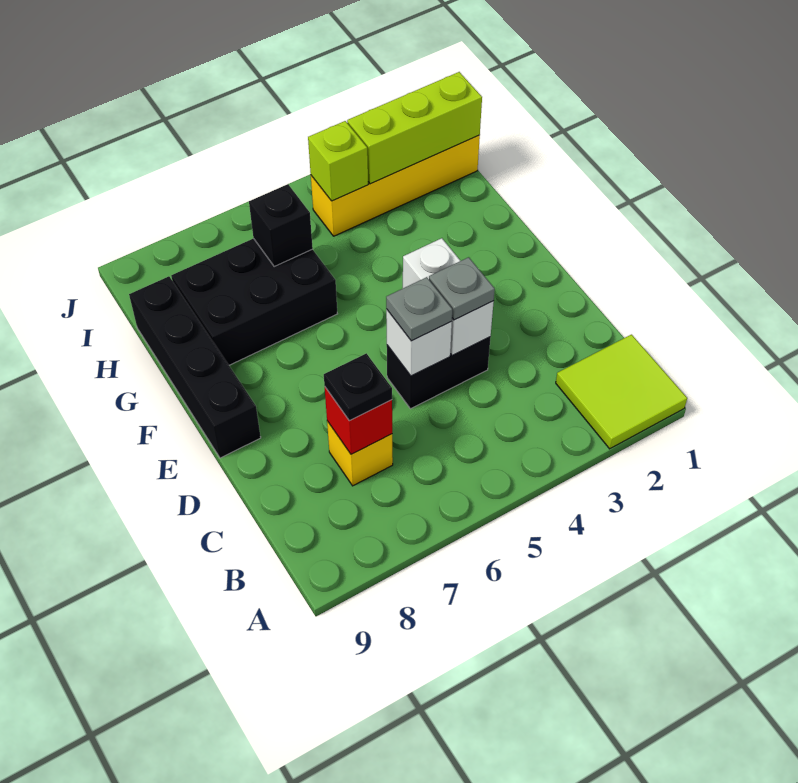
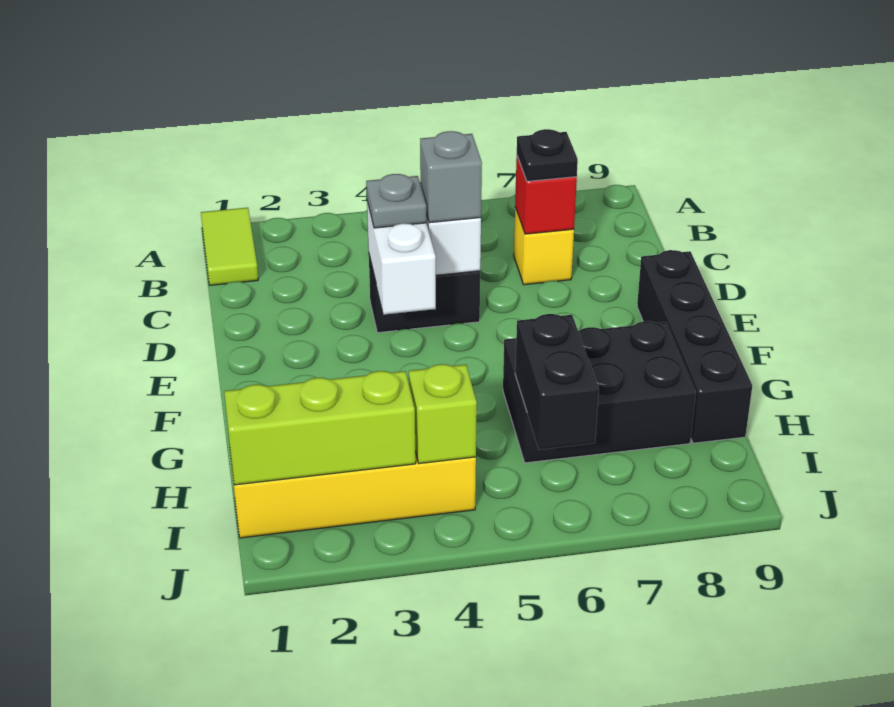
lime 2x2 tile [556,335,687,449] -> lime 1x2 tile [201,208,258,285]
grey 1x1 plate [386,277,452,341] -> grey 1x1 brick [420,131,482,223]
black 1x1 brick [249,184,313,267] -> black 1x2 brick [515,314,599,450]

